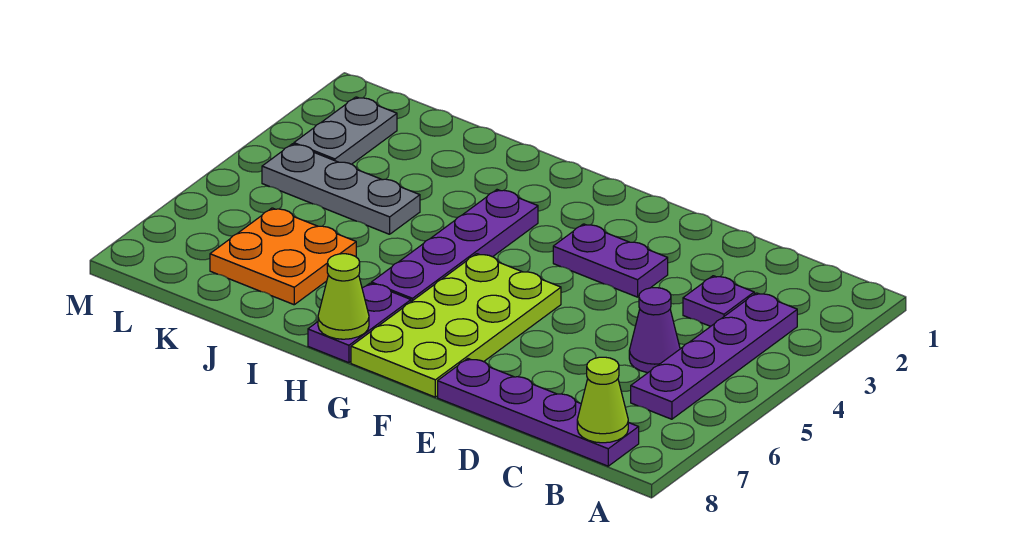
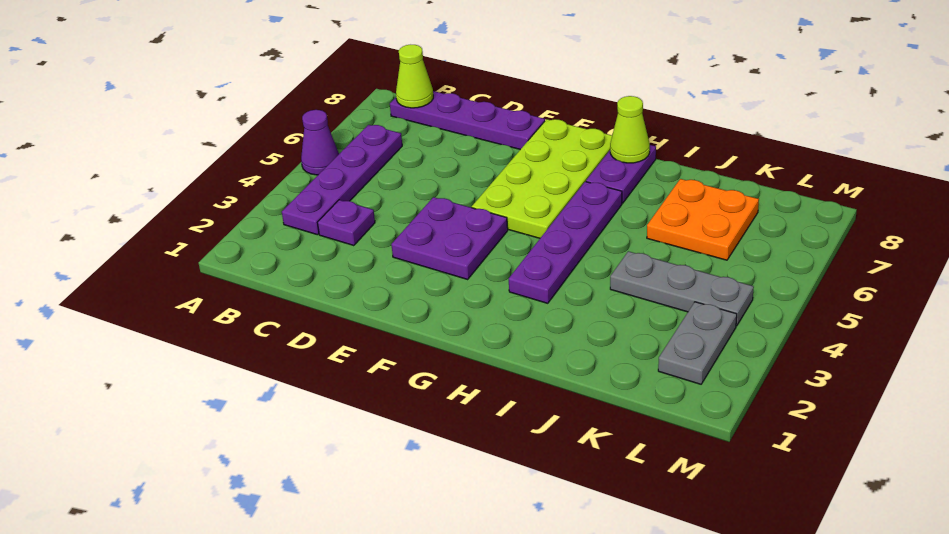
purple 1x1 cone [629,288,680,373] -> purple 1x1 cone moved to [301,110,339,175]
purple 1x2 plate [553,224,668,297] -> purple 2x2 plate [391,197,508,279]

